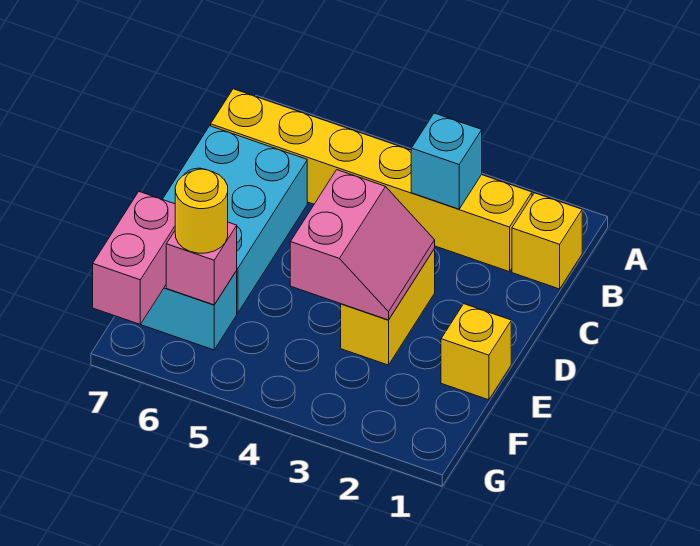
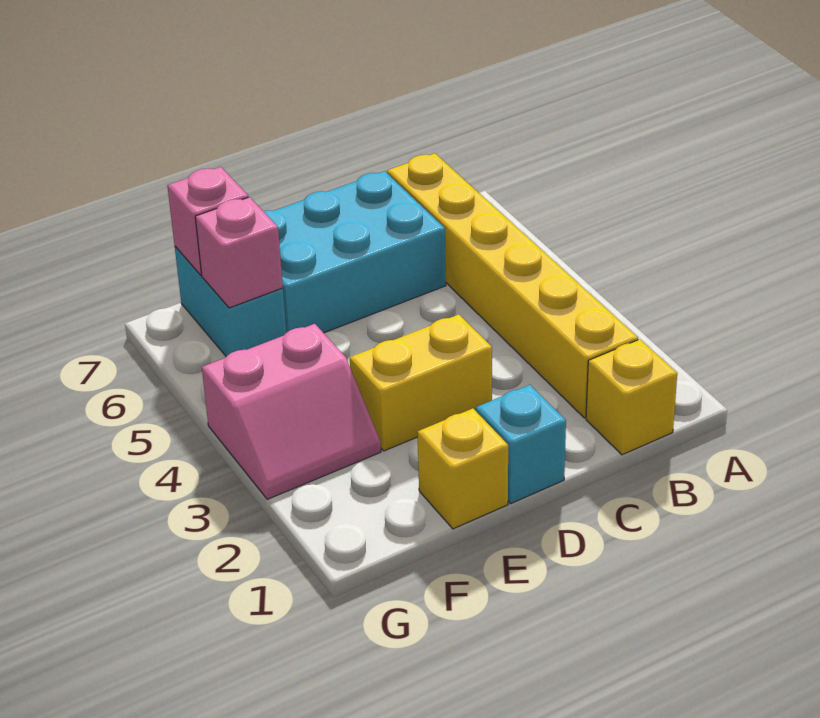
cyan 1x1 brick [411,113,482,209] -> cyan 1x1 brick moved to [476,385,566,503]
pink 2x2 slope [290,170,435,320] -> pink 2x2 slope moved to [202,324,381,499]
yellow 1x1 round brick [175,169,228,253] -> none
pink 1x2 brick [93,192,175,324] -> pink 1x1 brick [167,167,248,275]

